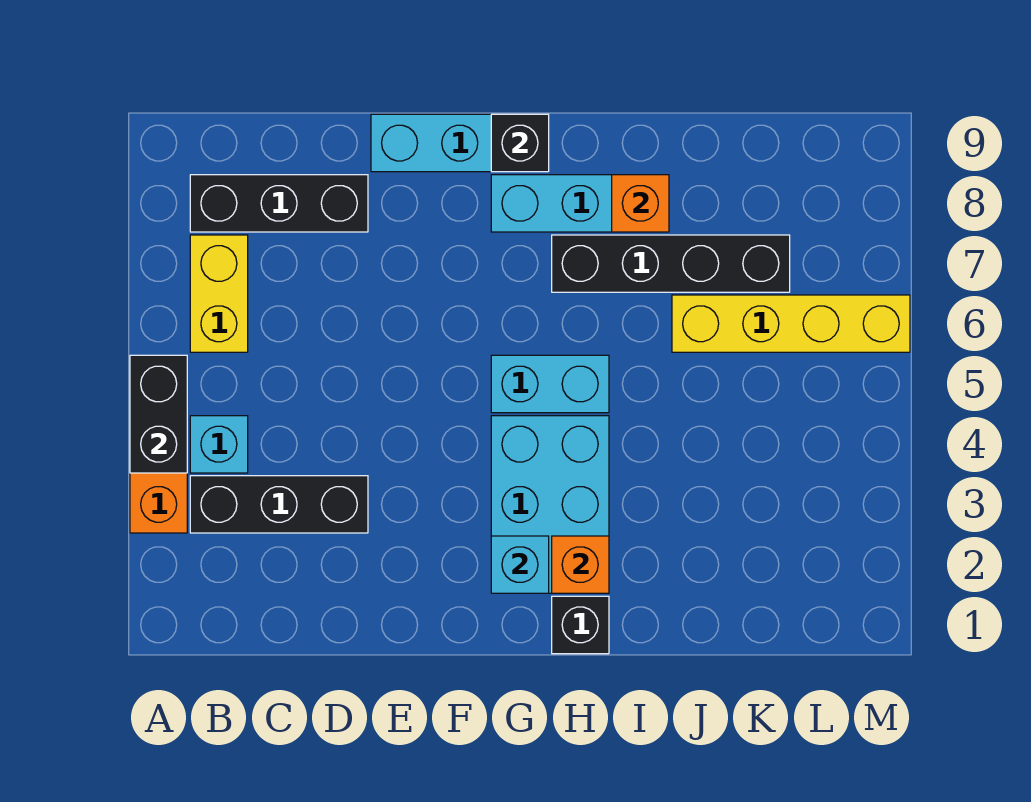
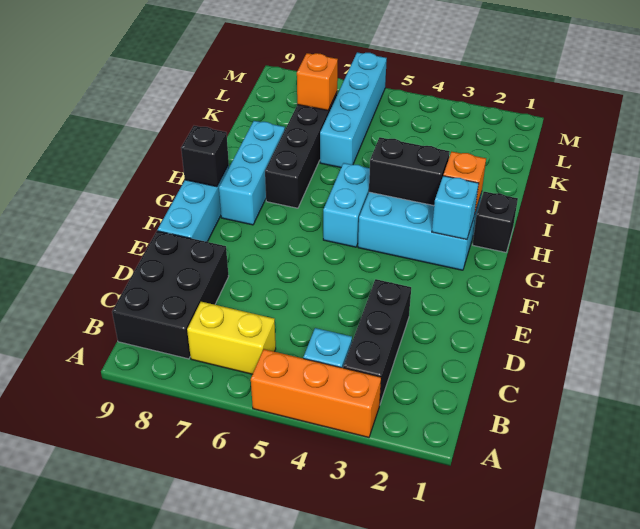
black 1x2 brick [130,355,187,473] -> black 1x2 brick moved to [369,137,450,206]
black 1x3 brick [190,175,368,232] -> black 2x3 brick [112,231,229,359]
orange 1x1 brick [612,175,669,232] -> orange 1x1 brick moved to [297,53,338,110]
yellow 1x4 brick [672,295,910,352] -> cyan 1x4 brick [320,52,387,167]

